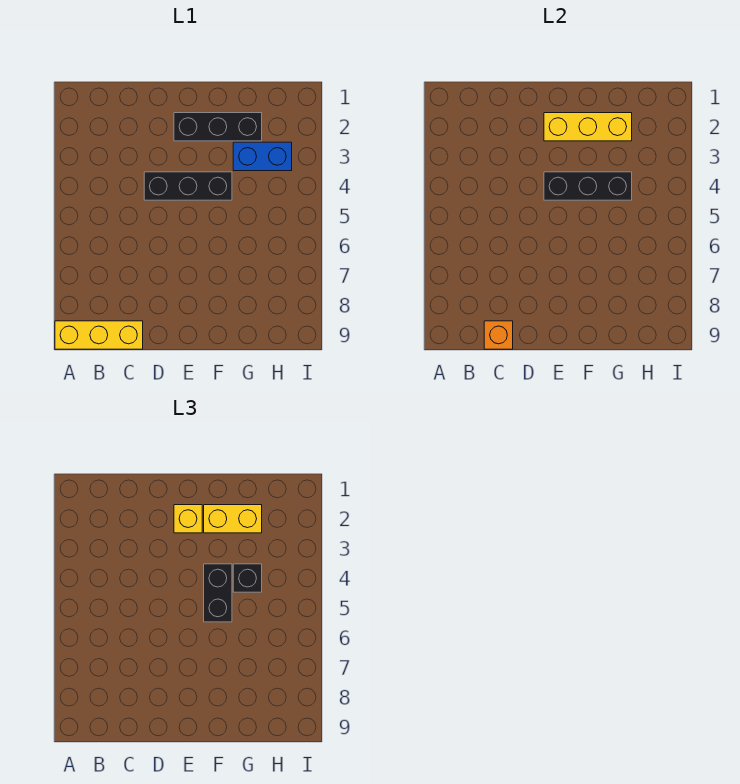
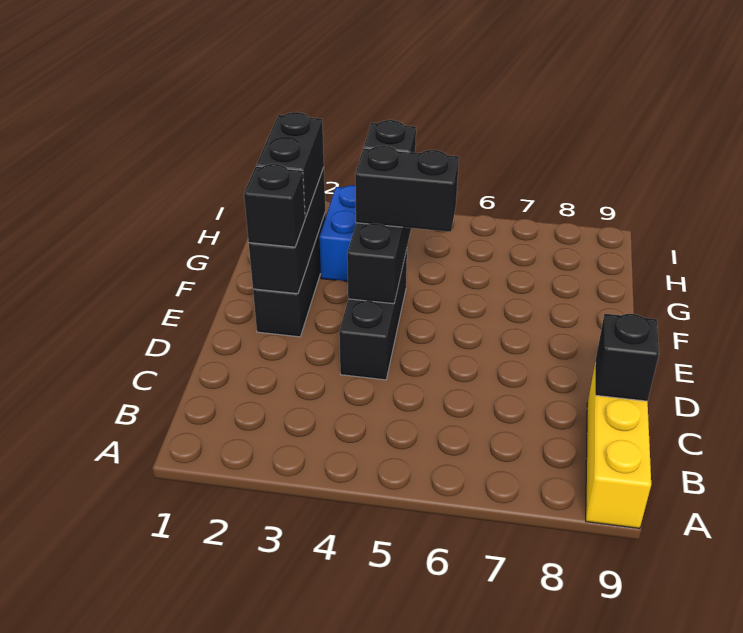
orange 1x1 brick [484,321,513,349] -> black 1x1 brick [595,314,659,401]
yellow 1x3 brick [544,113,632,141] -> black 1x3 brick [249,168,325,294]
yellow 1x1 brick [174,505,202,533] -> black 1x1 brick [244,164,305,247]
yellow 1x2 brick [204,505,262,533] -> black 1x2 brick [256,112,324,218]

